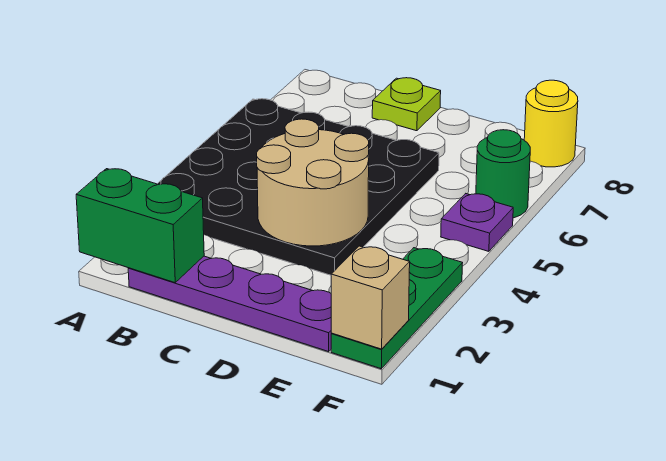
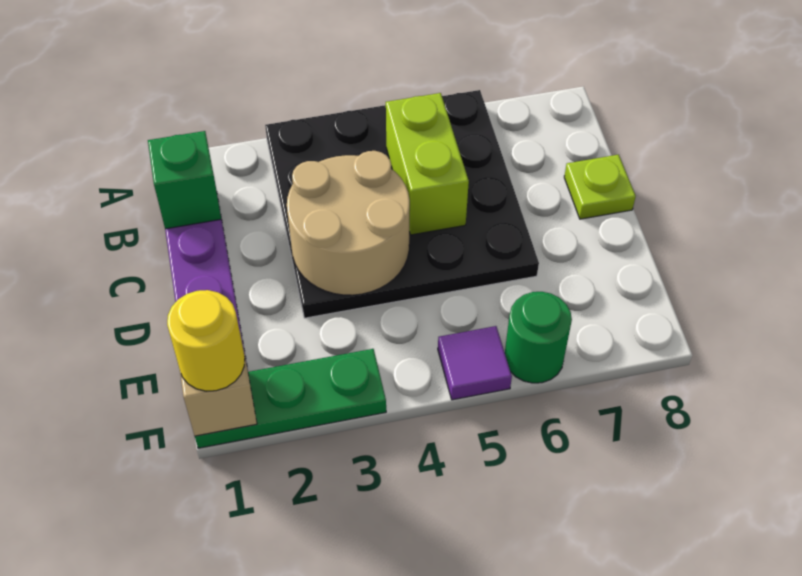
green 1x2 brick [76,169,204,283] -> green 1x1 brick [148,131,221,229]
none -> lime 1x2 brick [386,93,469,235]
purple 1x1 plate [441,194,513,251] -> purple 1x1 tile [438,326,512,400]
yellow 1x1 round brick [524,80,578,167] -> yellow 1x1 round brick moved to [167,290,245,391]

